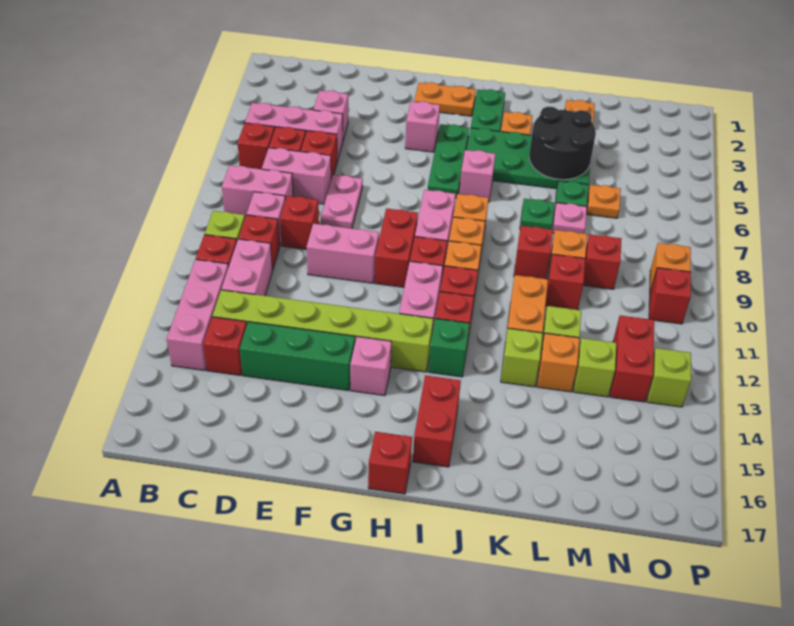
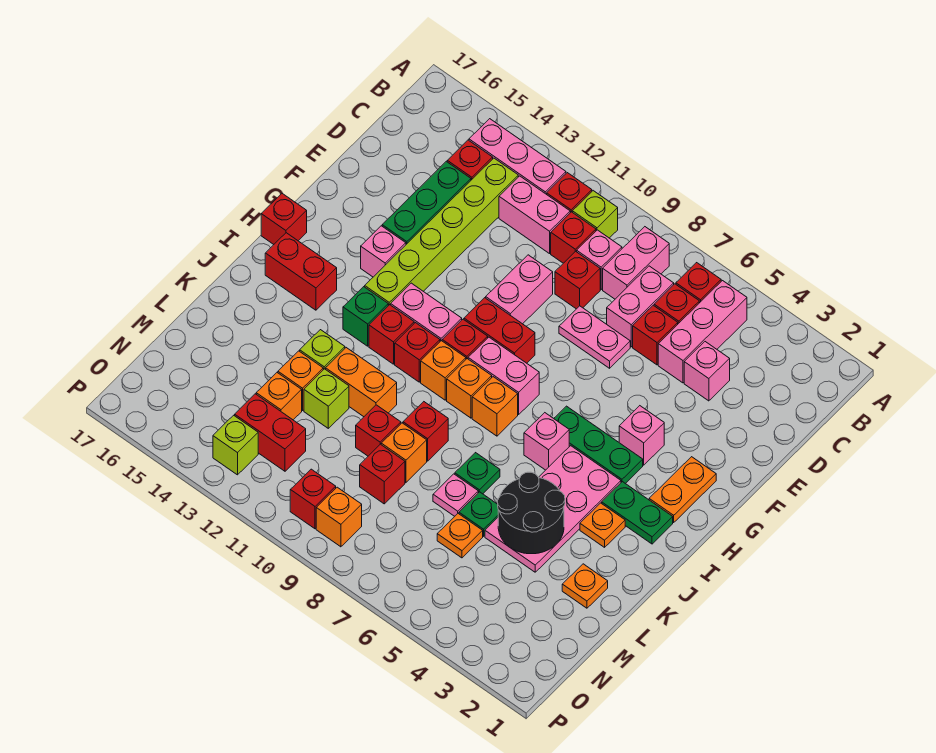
green 2x4 plate [467,128,590,189] -> pink 2x4 plate [485,446,621,572]
lime 1x1 brick [573,338,616,397] -> orange 1x1 brick [256,373,302,420]

